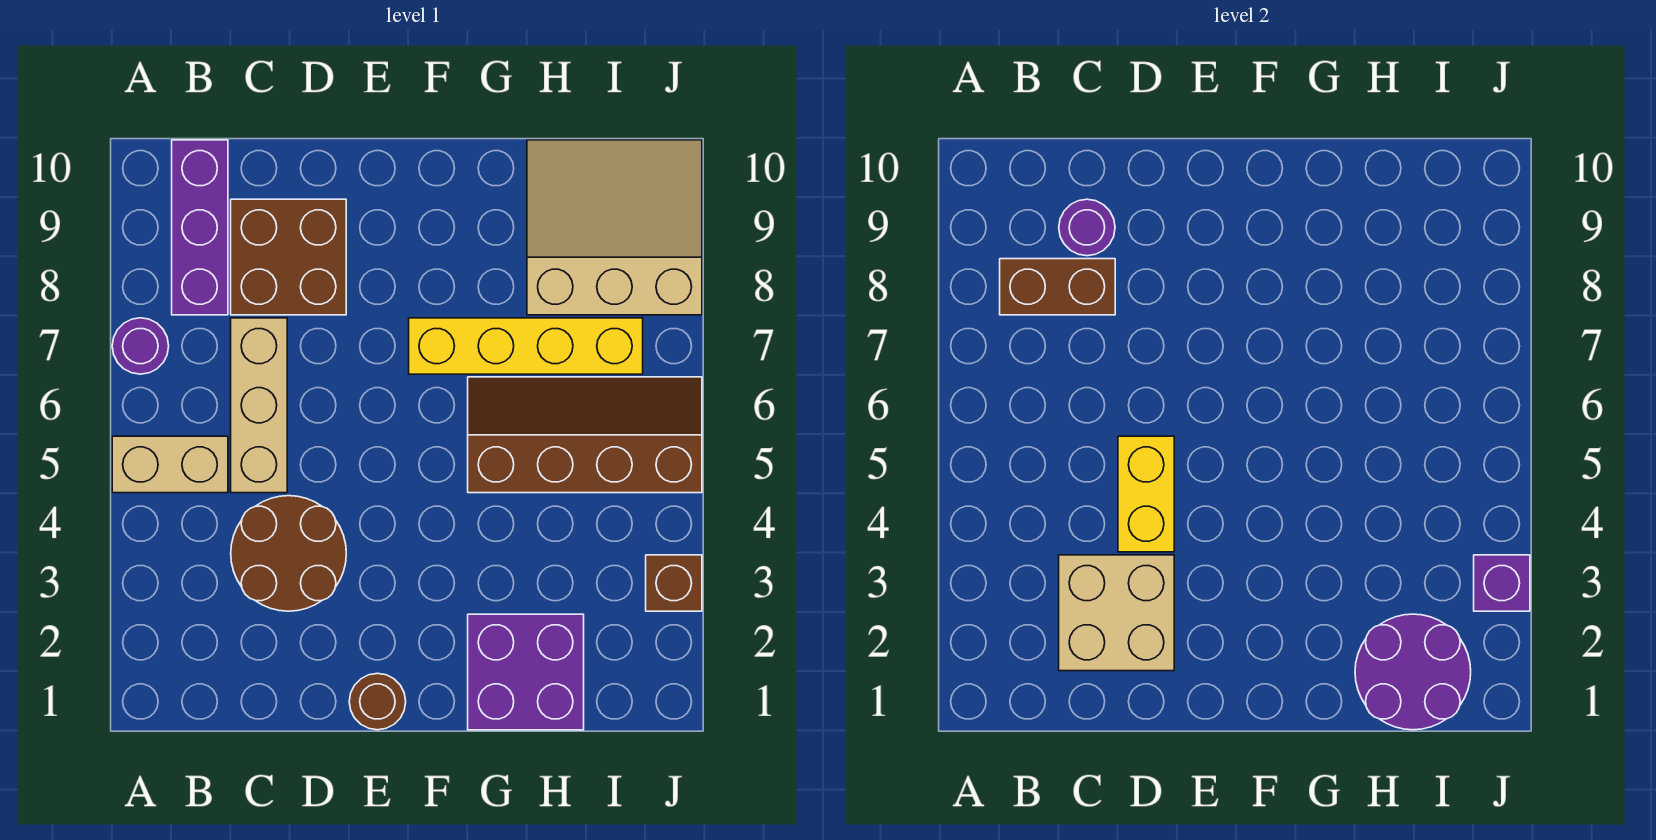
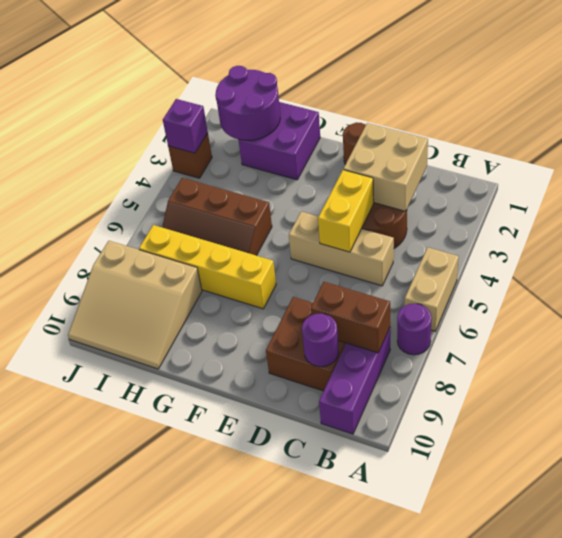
tan 1x2 brick [112,436,228,493] -> tan 1x2 brick turned to [405,247,459,331]
tan 1x3 brick [231,318,287,493] -> tan 1x3 brick turned to [289,212,394,286]
brown 2x4 slope [468,377,702,493] -> brown 2x3 slope [162,178,272,256]

